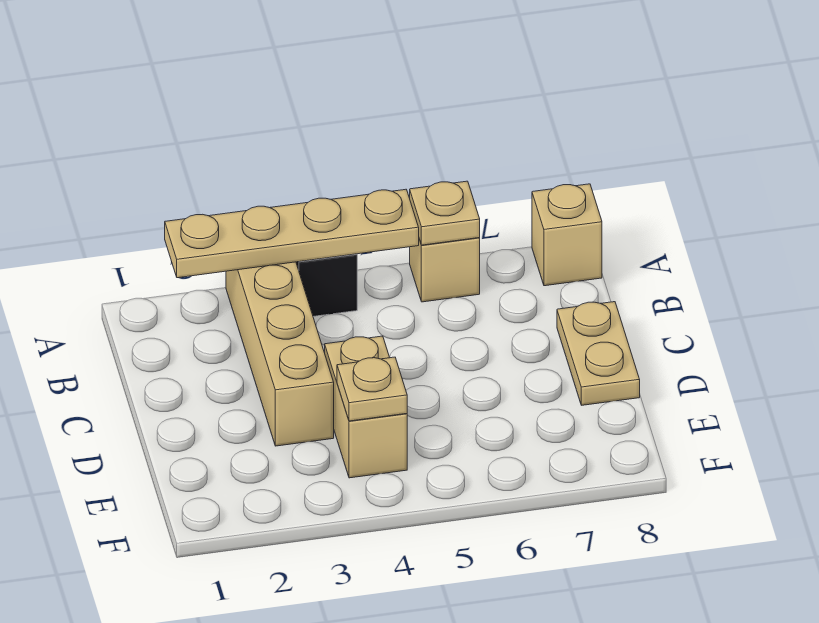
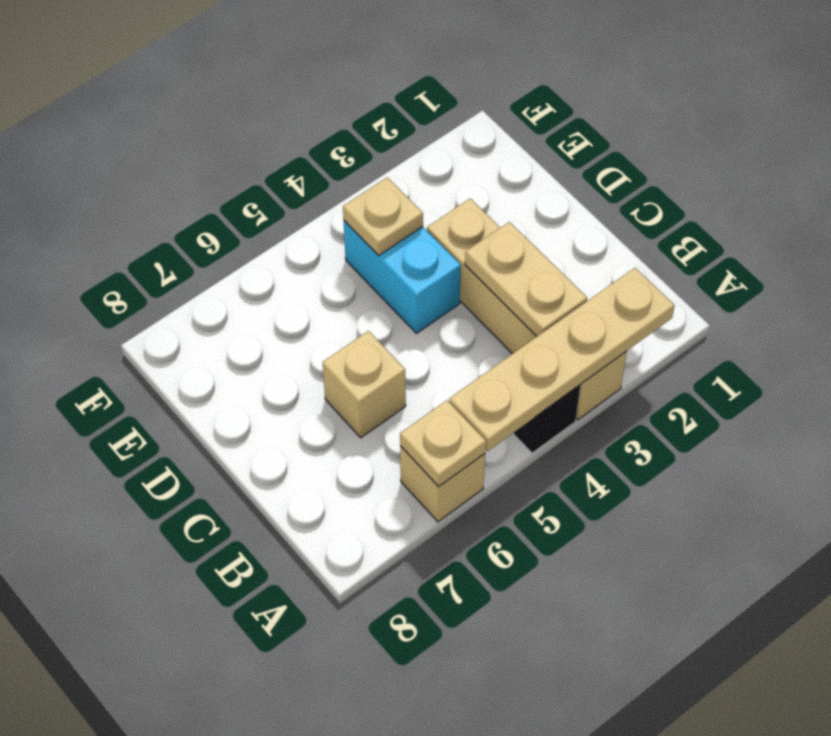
tan 1x1 brick [532,184,602,286] -> tan 1x1 brick moved to [322,331,406,438]
tan 1x2 plate [557,302,640,405] -> tan 1x2 plate moved to [465,222,587,337]
tan 1x2 brick [325,336,407,478] -> cyan 1x2 brick [344,221,461,333]

